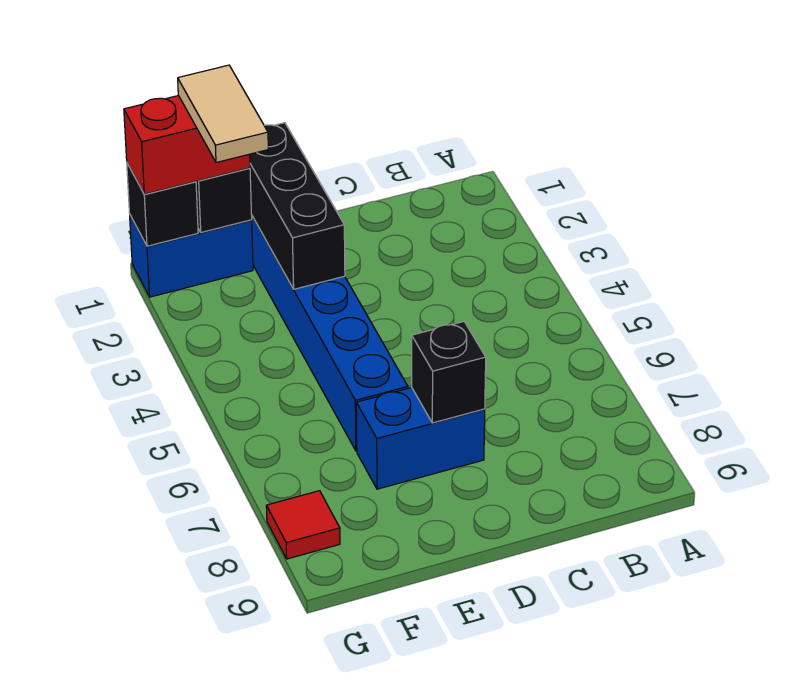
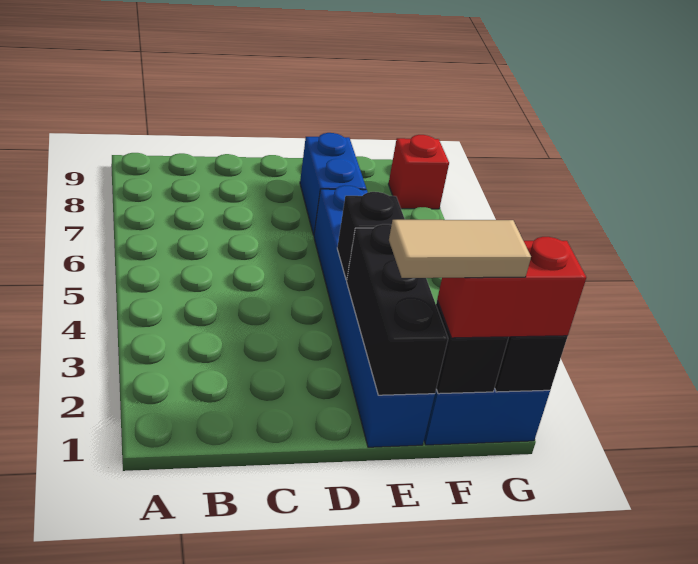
blue 1x2 brick [356,388,485,489] -> blue 1x2 brick turned to [300,133,366,235]
black 1x1 brick [412,322,486,423] -> black 1x1 brick moved to [337,192,405,280]
tan 1x2 tile [178,65,268,163] -> tan 1x2 tile turned to [389,220,531,278]
red 1x1 tile [266,491,340,559] -> red 1x1 brick [389,135,449,209]

